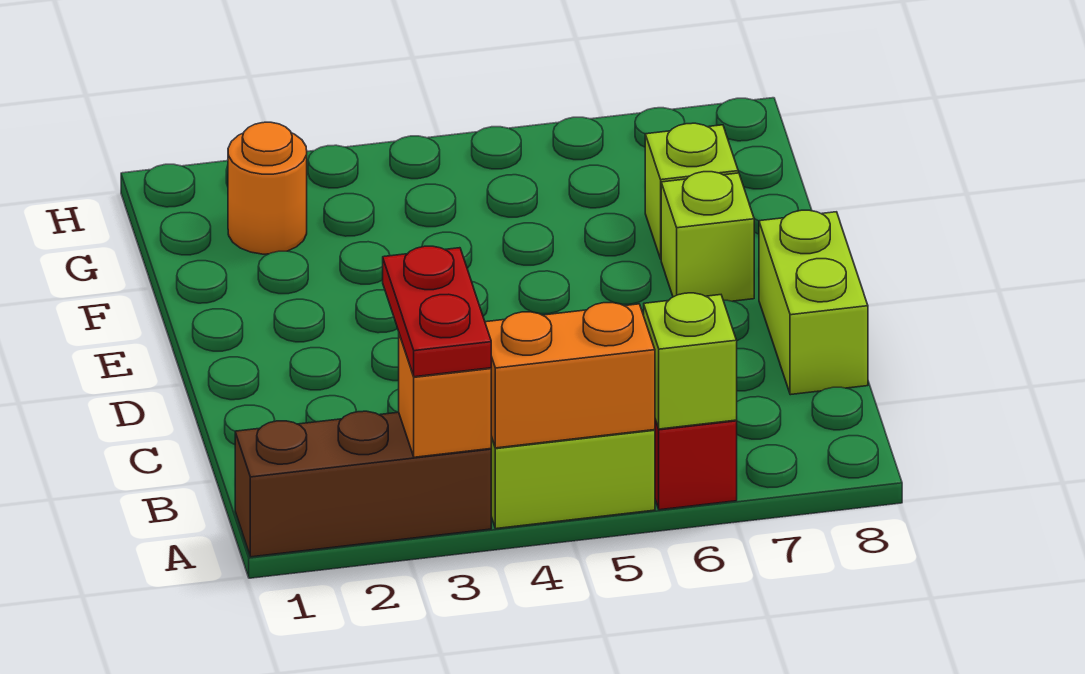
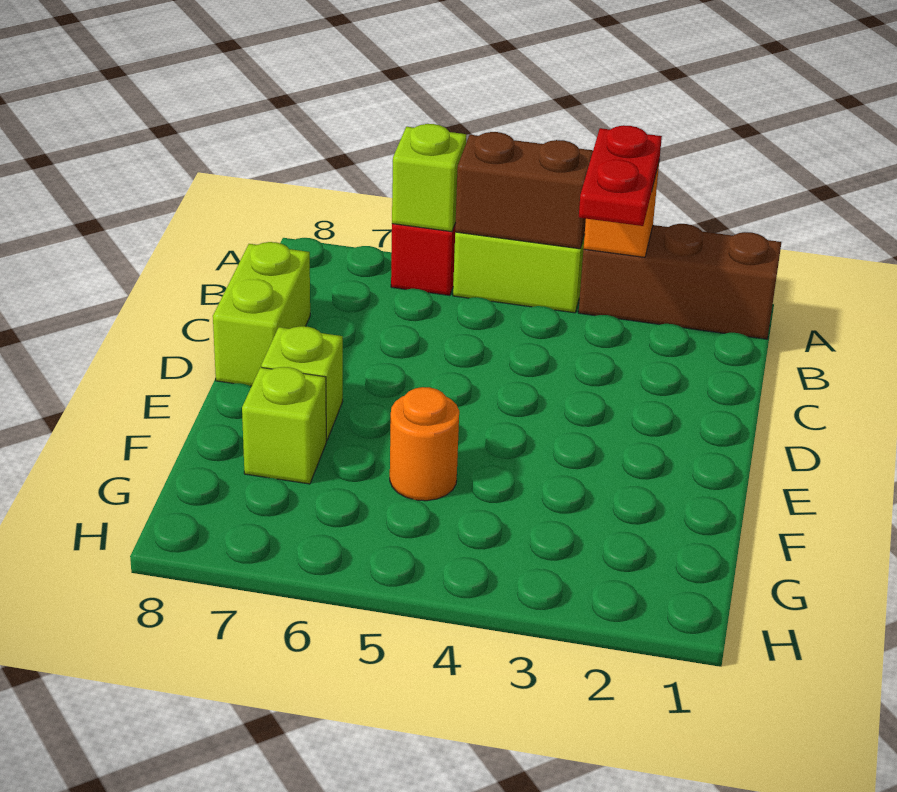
orange 1x2 brick [485,303,655,448] -> brown 1x2 brick [455,132,593,249]
orange 1x1 round brick [228,122,307,254] -> orange 1x1 round brick moved to [390,387,459,501]

